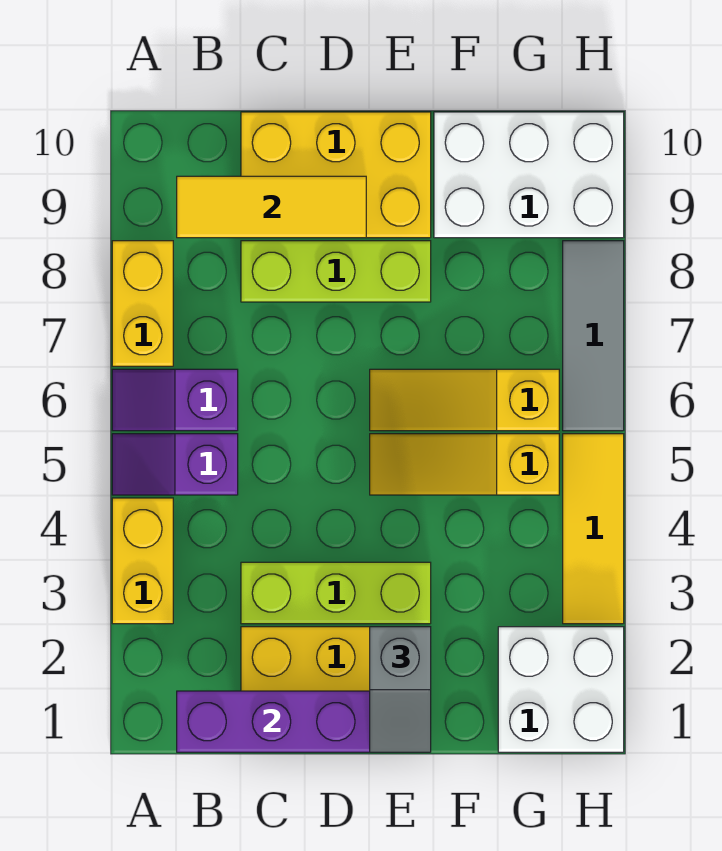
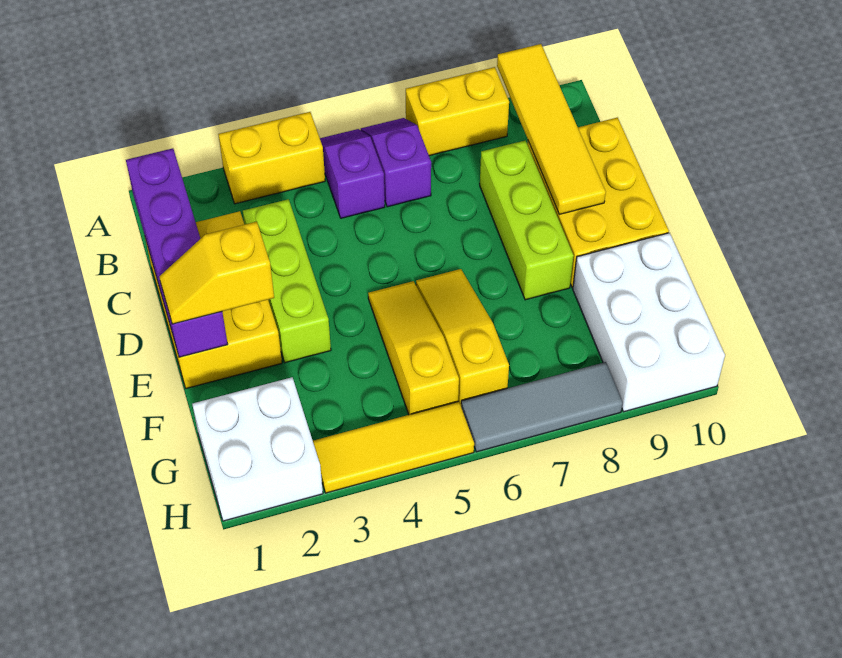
yellow 1x3 tile [177,176,366,238] -> yellow 1x4 tile [497,44,606,214]
grey 1x2 slope [370,627,431,752] -> yellow 1x2 slope [159,221,274,324]

